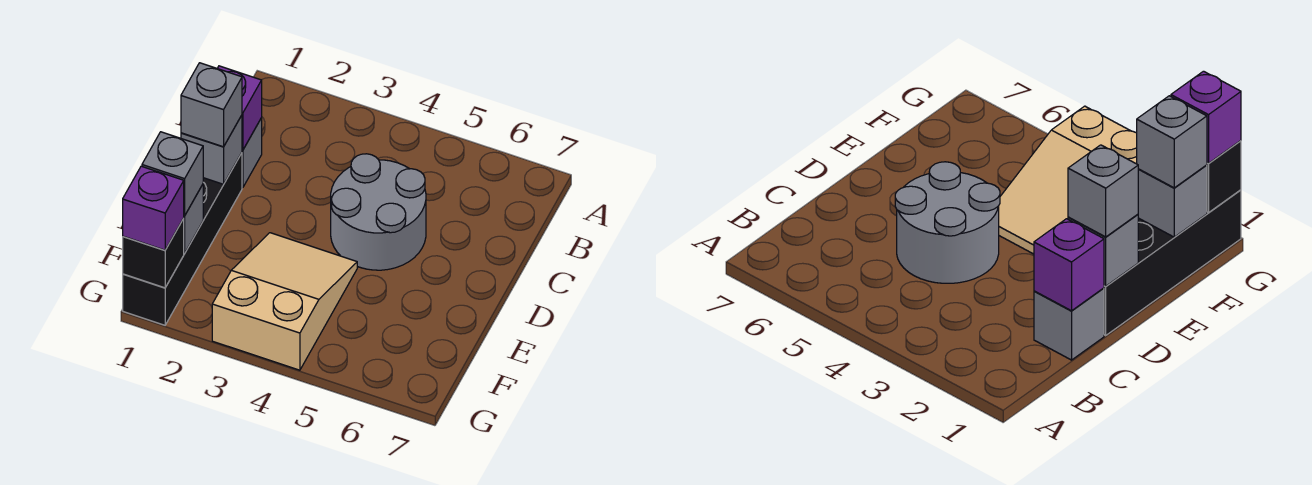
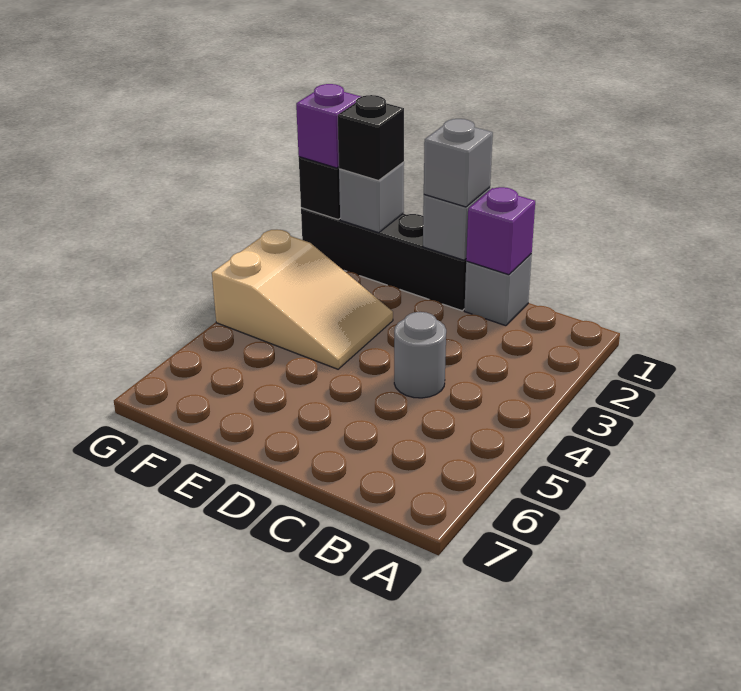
grey 2x2 round brick [331,154,426,270] -> grey 1x1 round brick [394,312,446,398]
grey 1x1 brick [142,132,203,216] -> black 1x1 brick [338,95,404,181]

